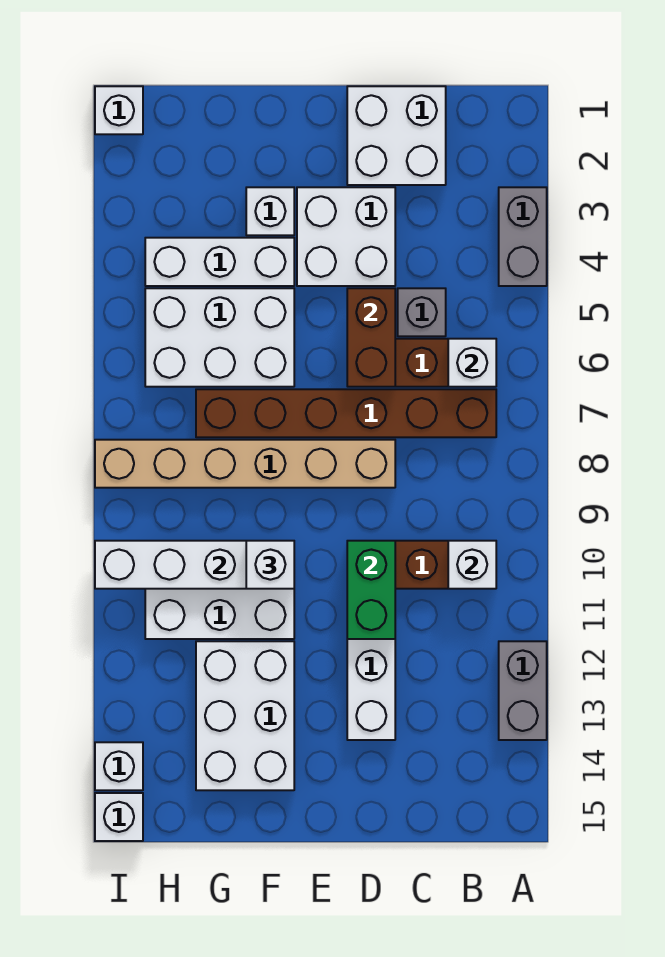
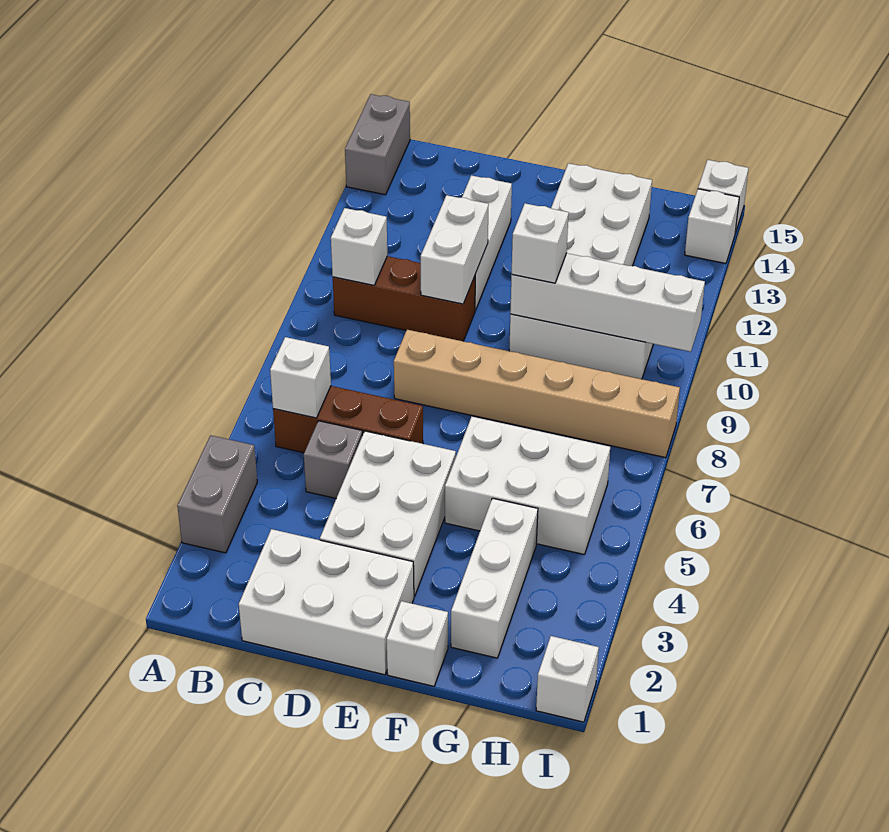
grey 1x2 brick [499,641,547,740] -> grey 1x2 brick moved to [345,94,410,195]
brown 1x6 brick [196,389,496,437] -> none
white 2x2 brick [347,86,446,185] -> white 2x3 brick [239,529,414,675]
white 2x2 brick [297,187,395,286] -> white 2x3 brick [320,431,456,597]
brown 1x2 brick [347,288,395,387] -> none
green 1x2 brick [347,541,395,639] -> white 1x2 brick [421,195,489,304]
white 1x1 brick [246,187,294,235] -> white 1x1 brick moved to [387,601,448,686]
white 1x3 brick [145,238,294,286] -> white 1x3 brick turned to [451,498,538,658]

